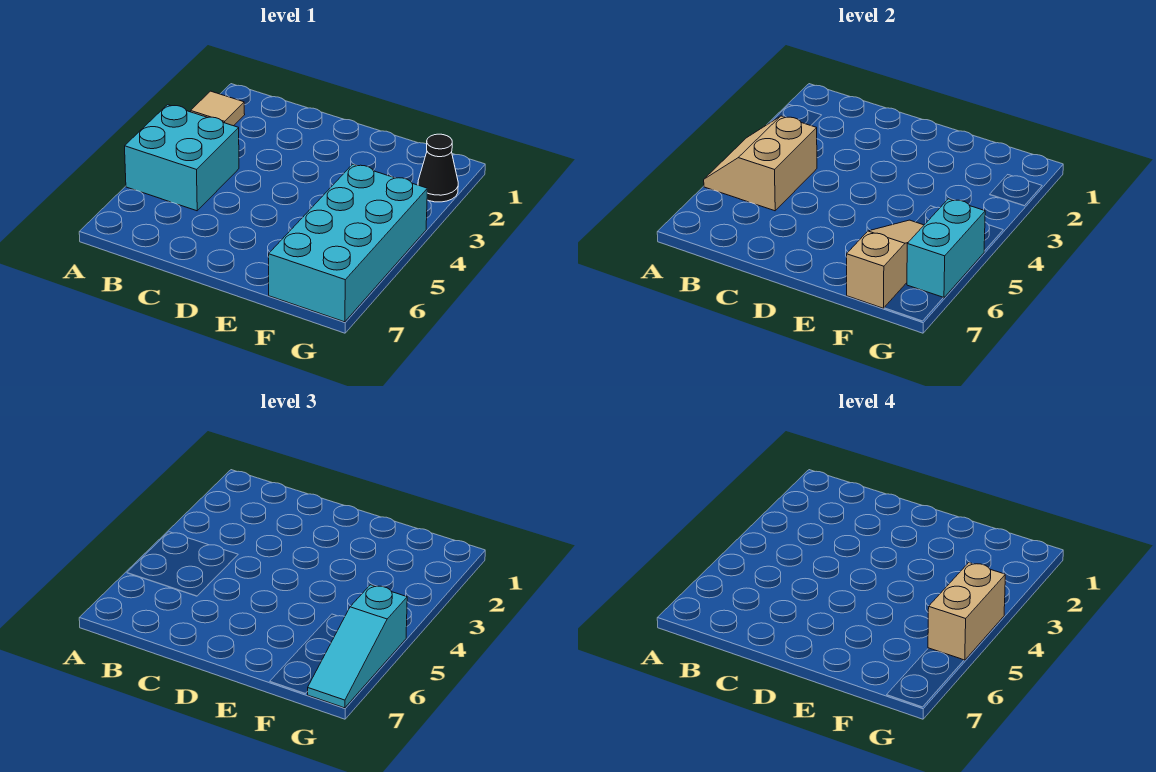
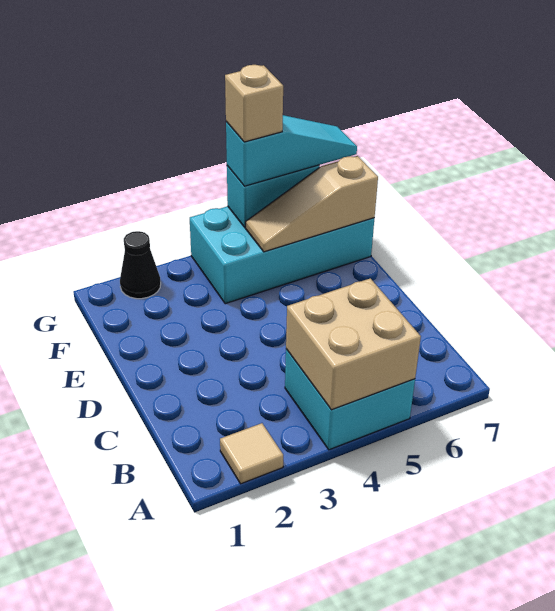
tan 2x2 slope [704,116,817,211] -> tan 2x2 brick [286,278,421,410]
tan 1x2 brick [928,563,1005,660] -> tan 1x1 brick [225,65,283,142]

